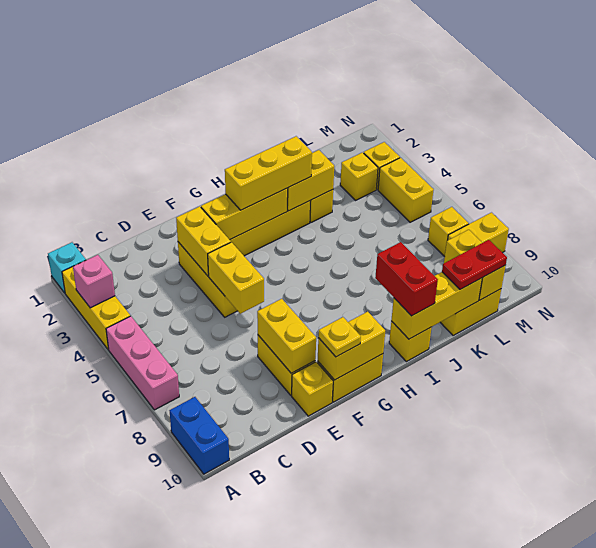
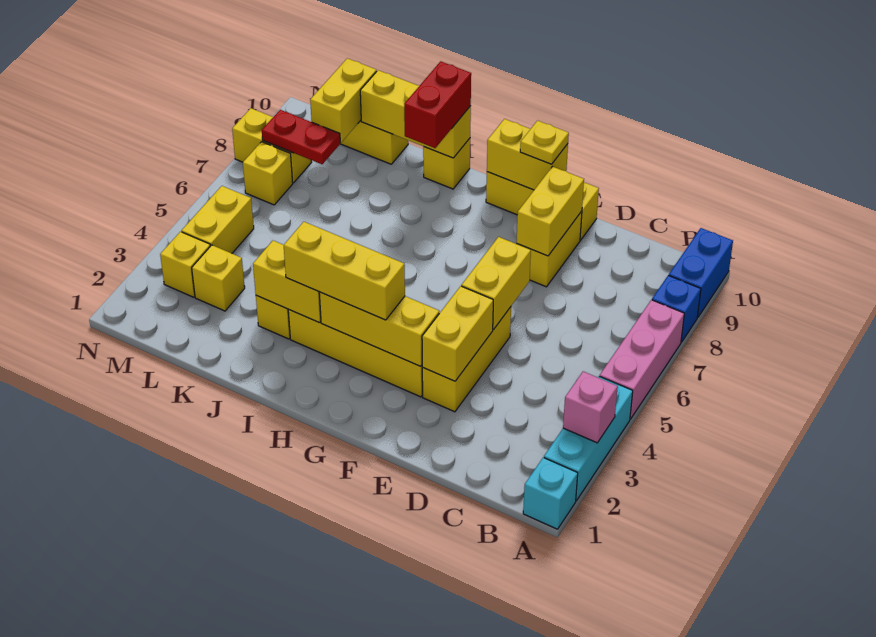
yellow 1x3 brick [62,267,130,350] -> cyan 1x3 brick [544,376,633,501]
none -> blue 1x1 brick [652,275,701,342]
red 1x2 plate [442,240,507,290] -> red 1x2 plate moved to [262,110,340,164]

